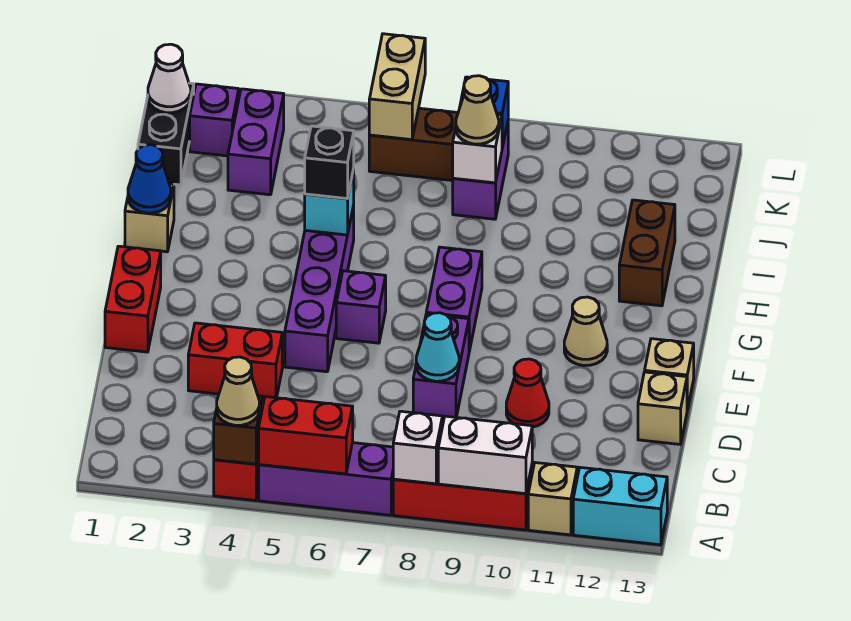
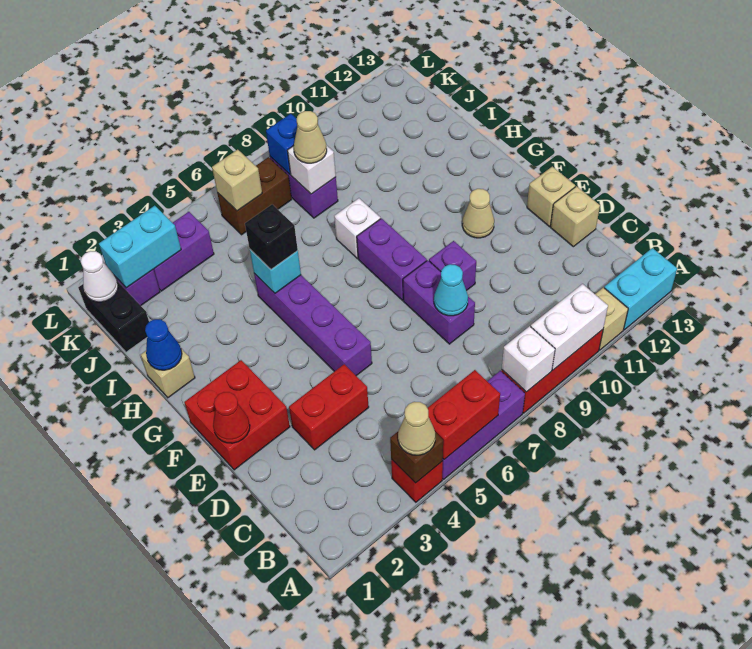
red 1x1 cone [506,359,549,427] -> red 1x1 cone moved to [213,392,250,443]
red 1x2 brick [105,246,161,352] -> red 2x2 brick [185,360,290,470]
purple 1x1 brick [336,271,386,343] -> purple 1x1 brick moved to [429,241,476,291]
none -> white 1x1 brick [334,198,380,258]
brown 1x2 brick [619,200,675,306] -> none
purple 1x2 brick [228,89,284,195] -> purple 1x2 brick turned to [153,212,214,291]
none -> cyan 1x2 brick [99,206,181,288]
tan 1x2 brick [369,34,425,140] -> tan 1x1 brick [212,150,262,211]

